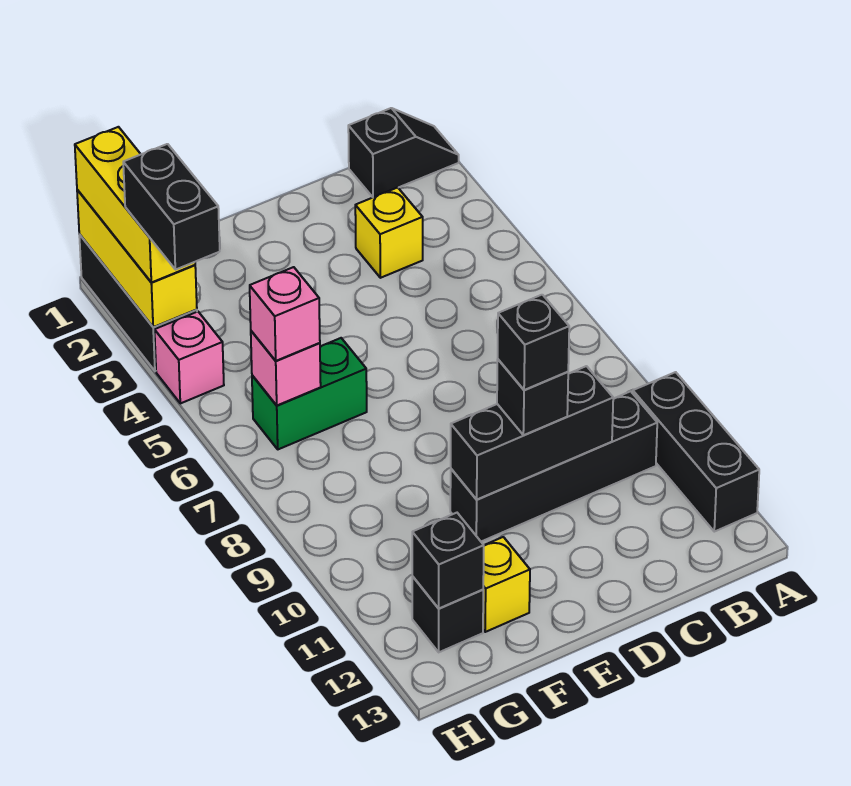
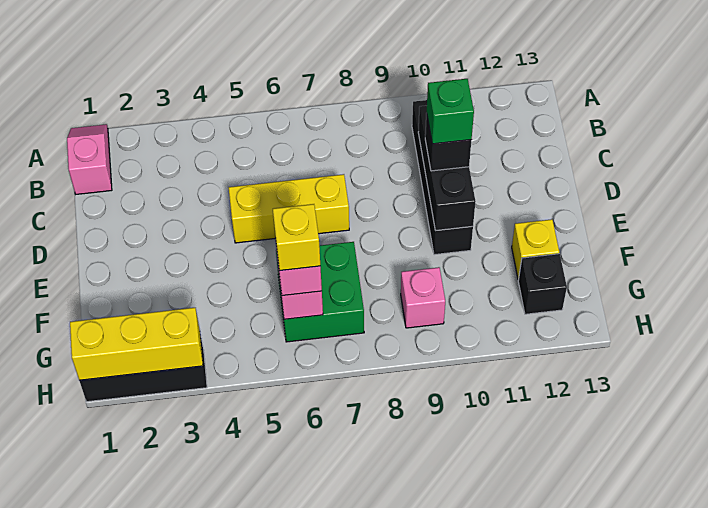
black 1x2 slope [348,108,459,197] -> pink 1x2 slope [67,124,112,194]
black 1x3 brick [633,372,759,532] -> none
yellow 1x1 brick [355,187,423,278] -> yellow 1x1 brick moved to [273,204,320,271]
black 1x1 brick [498,295,569,390] -> green 1x1 brick [427,79,474,144]
green 1x2 brick [252,338,367,449] -> green 2x2 brick [276,242,364,342]
black 1x1 brick [412,513,484,609] -> none
yellow 1x3 brick [75,127,195,283] -> yellow 1x3 brick moved to [229,174,349,243]
black 1x2 brick [123,144,220,270] -> none
pink 1x1 brick [155,312,224,403] -> pink 1x1 brick moved to [401,267,445,328]

